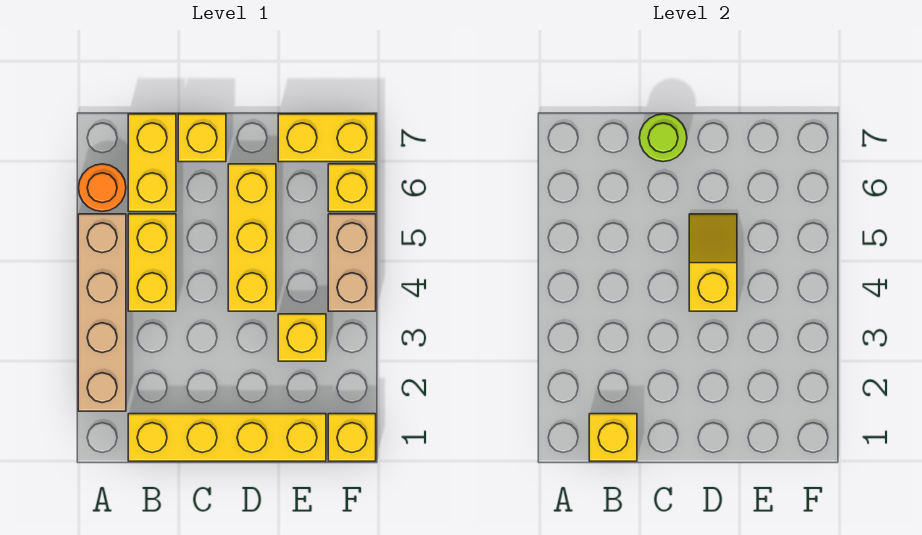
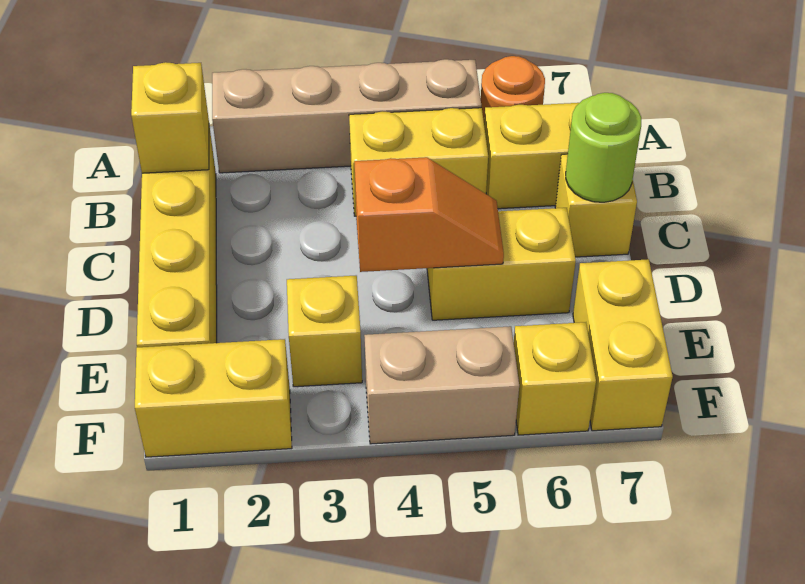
yellow 1x3 brick [228,164,276,311] -> yellow 1x2 brick [427,208,576,320]
yellow 1x2 slope [689,214,737,311] -> orange 1x2 slope [354,157,504,272]
yellow 1x1 brick [328,414,376,461] -> yellow 1x2 brick [135,339,292,457]

